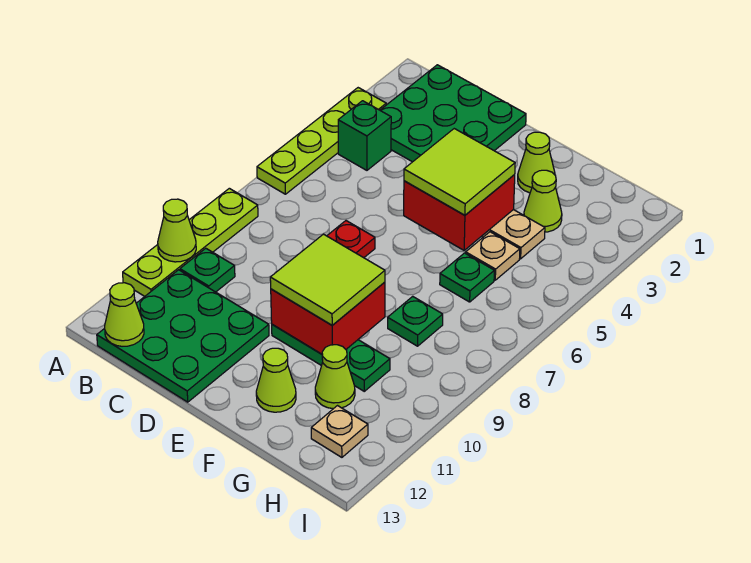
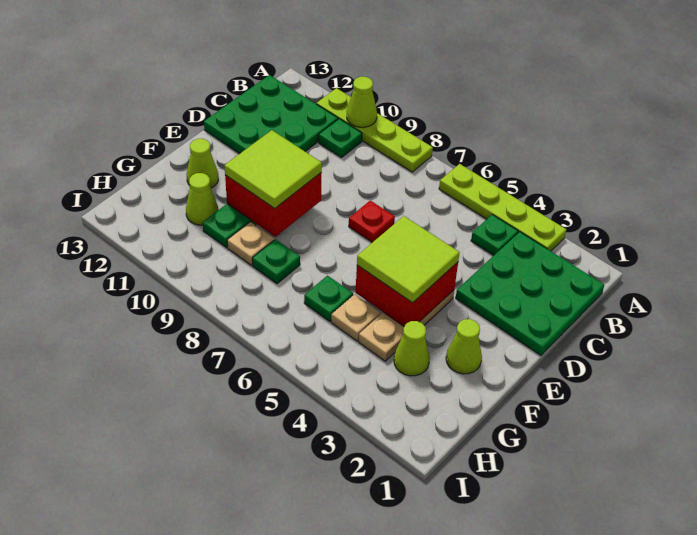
green 1x1 brick [338,101,391,170] -> green 1x1 plate [471,215,518,256]
lime 1x1 cone [105,283,144,346] -> none
tan 1x1 plate [311,406,368,457] -> tan 1x1 plate moved to [227,222,274,265]

